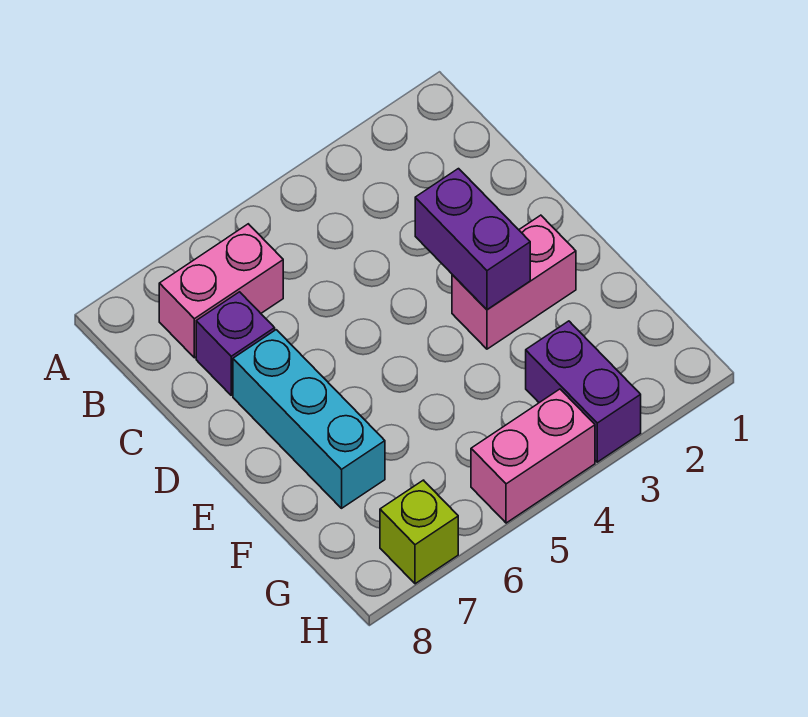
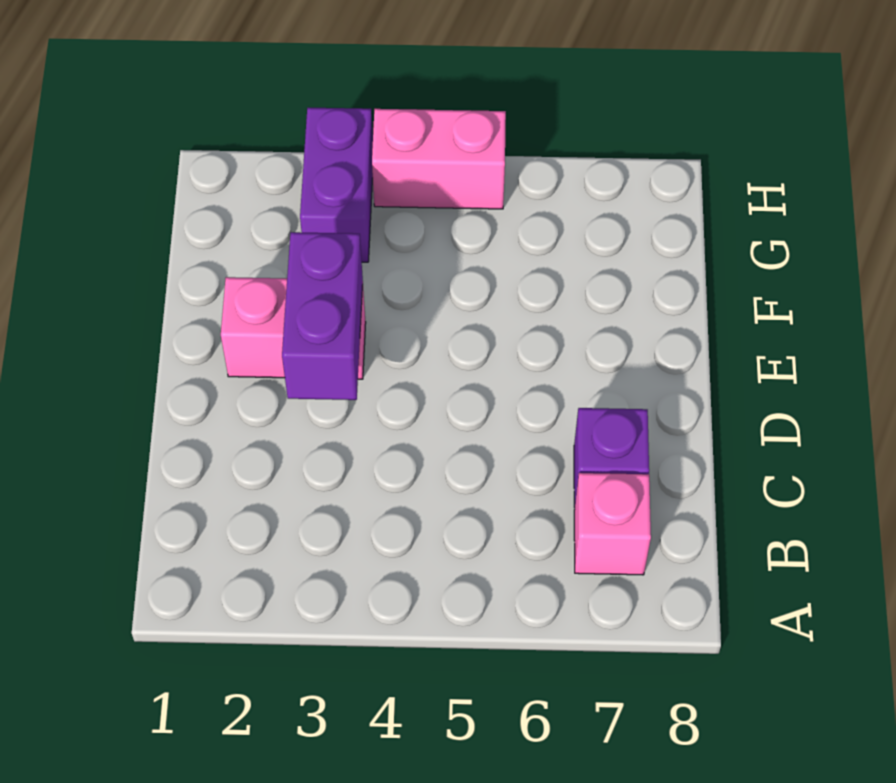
pink 1x2 brick [159,224,283,358] -> pink 1x1 brick [574,473,651,575]
cyan 1x3 brick [233,330,385,508] -> none
lime 1x1 brick [380,480,458,584] -> none

